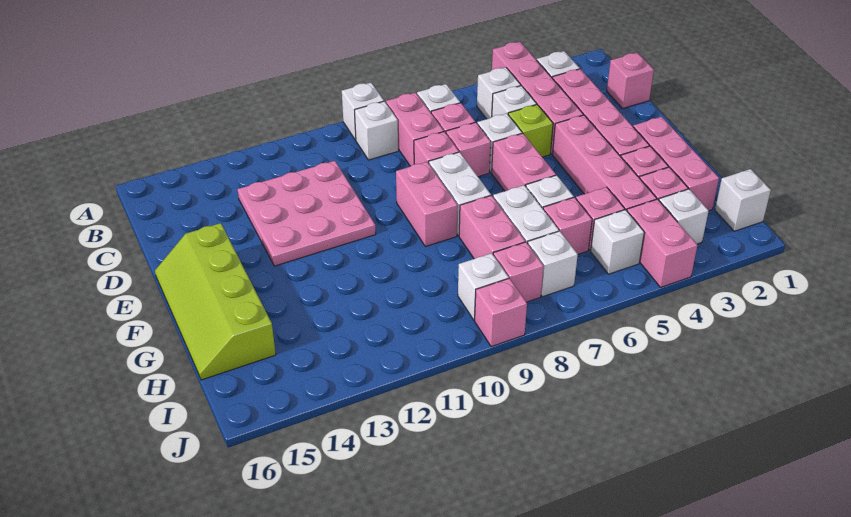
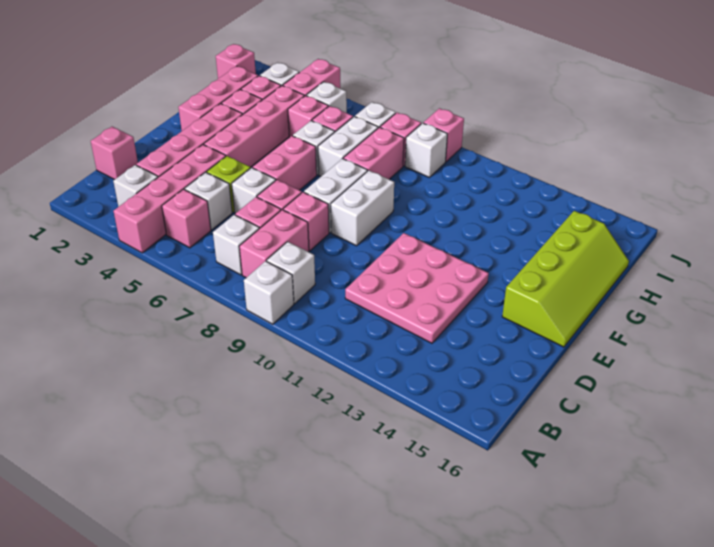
white 1x1 brick [477,67,521,119] -> pink 1x1 brick [162,189,211,248]
pink 1x2 brick [396,162,458,247] -> white 1x2 brick [331,170,394,246]
white 1x1 brick [715,169,771,231] -> pink 1x1 brick [216,44,256,79]

